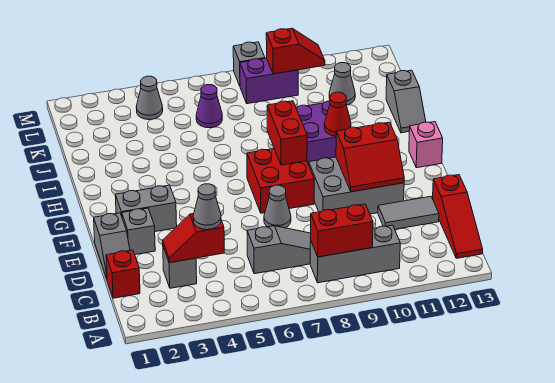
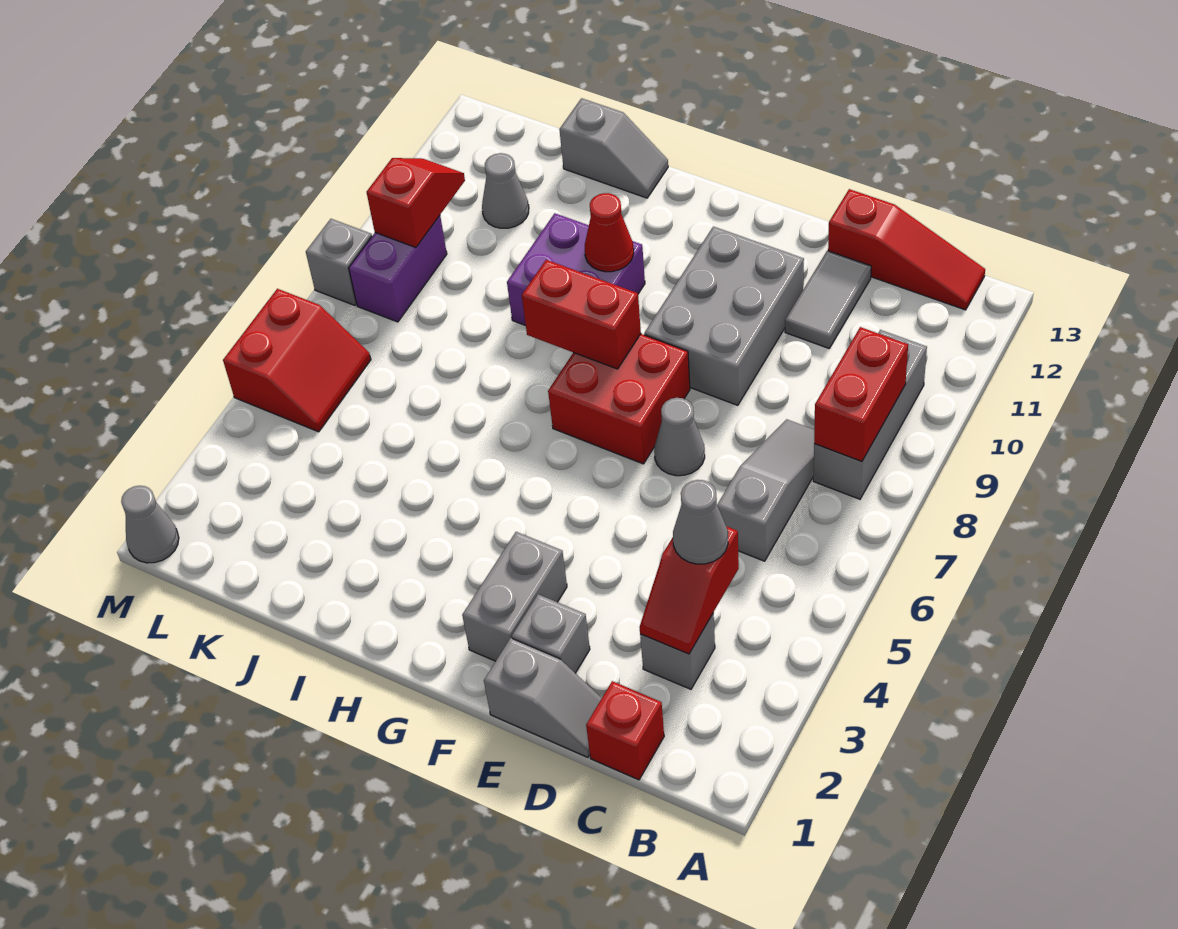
red 2x2 slope [336,122,404,192] -> red 2x2 slope moved to [223,289,371,432]
pink 1x1 brick [409,122,443,168] -> none
purple 1x1 cone [196,85,222,128] -> none
grey 1x1 cone [136,76,163,120] -> grey 1x1 cone moved to [121,486,179,563]

